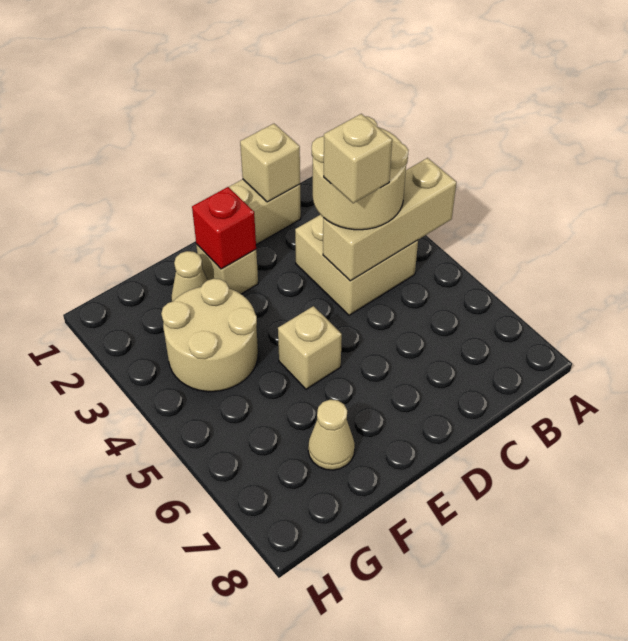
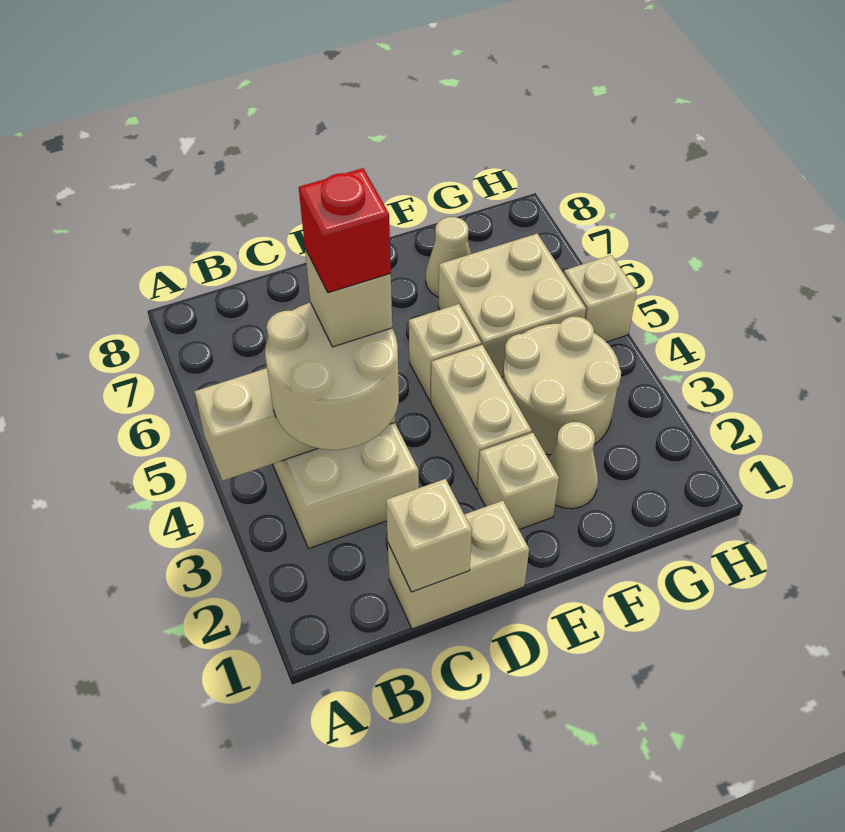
red 1x1 brick [192,187,256,269] -> red 1x1 brick moved to [299,168,391,293]
none -> tan 1x2 brick [431,345,532,489]
none -> tan 2x2 brick [438,234,586,377]
none -> tan 1x1 brick [564,255,637,342]

